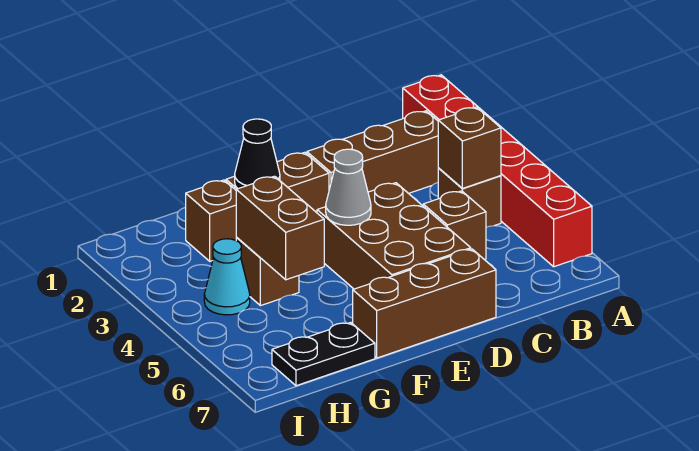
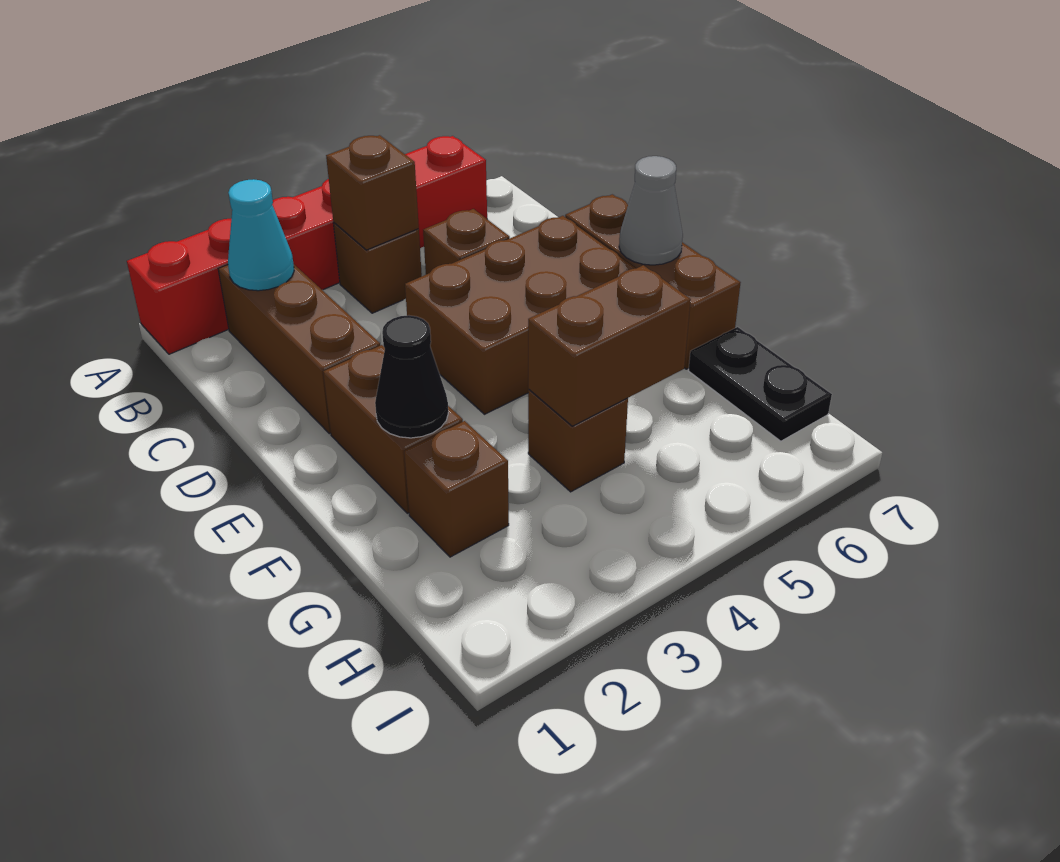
grey 1x1 cone [326,149,371,225] -> grey 1x1 cone moved to [619,156,683,265]
cyan 1x1 cone [204,239,250,315] -> cyan 1x1 cone moved to [228,179,294,291]

